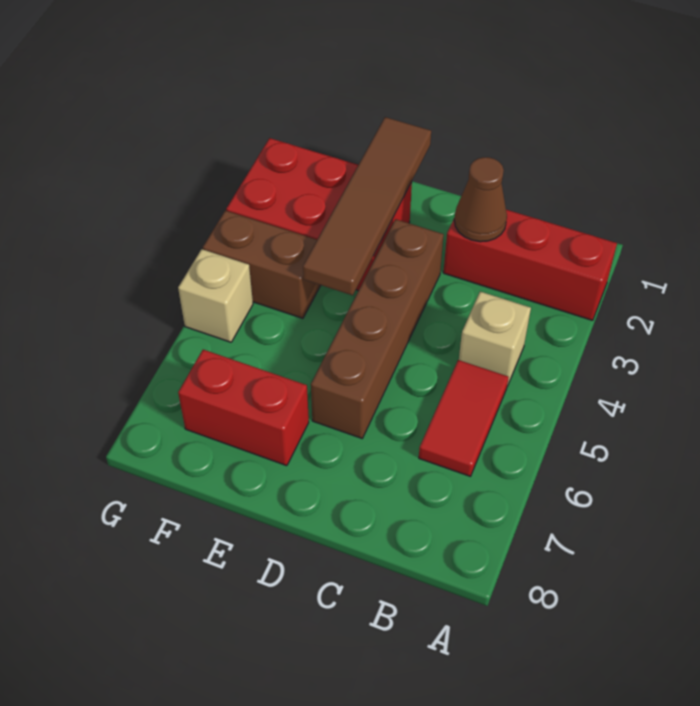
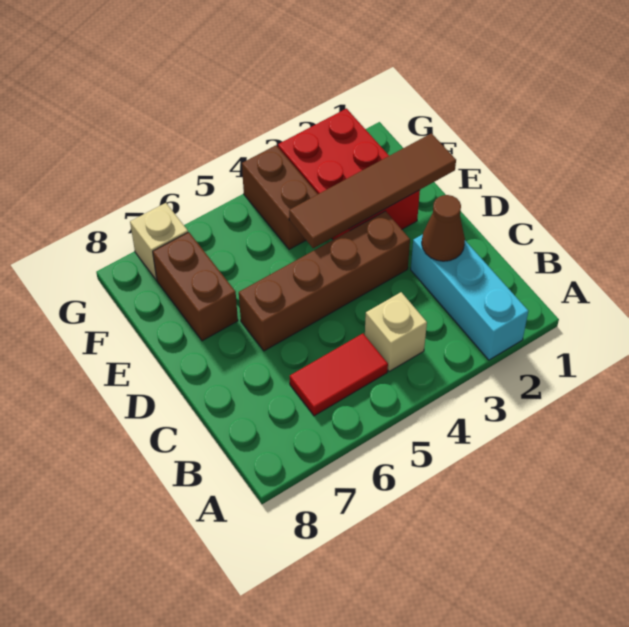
red 1x3 brick [443,210,617,320] -> cyan 1x3 brick [411,234,528,360]
red 1x2 brick [178,350,309,466] -> brown 1x2 brick [153,232,238,341]
tan 1x1 brick [178,249,253,342] -> tan 1x1 brick moved to [130,203,188,280]

